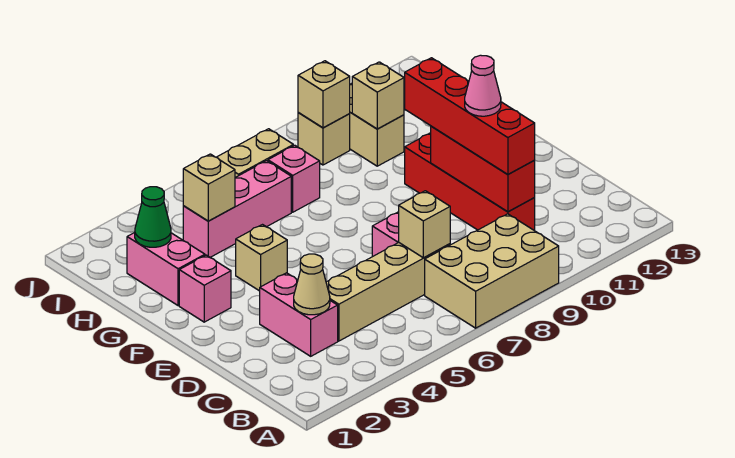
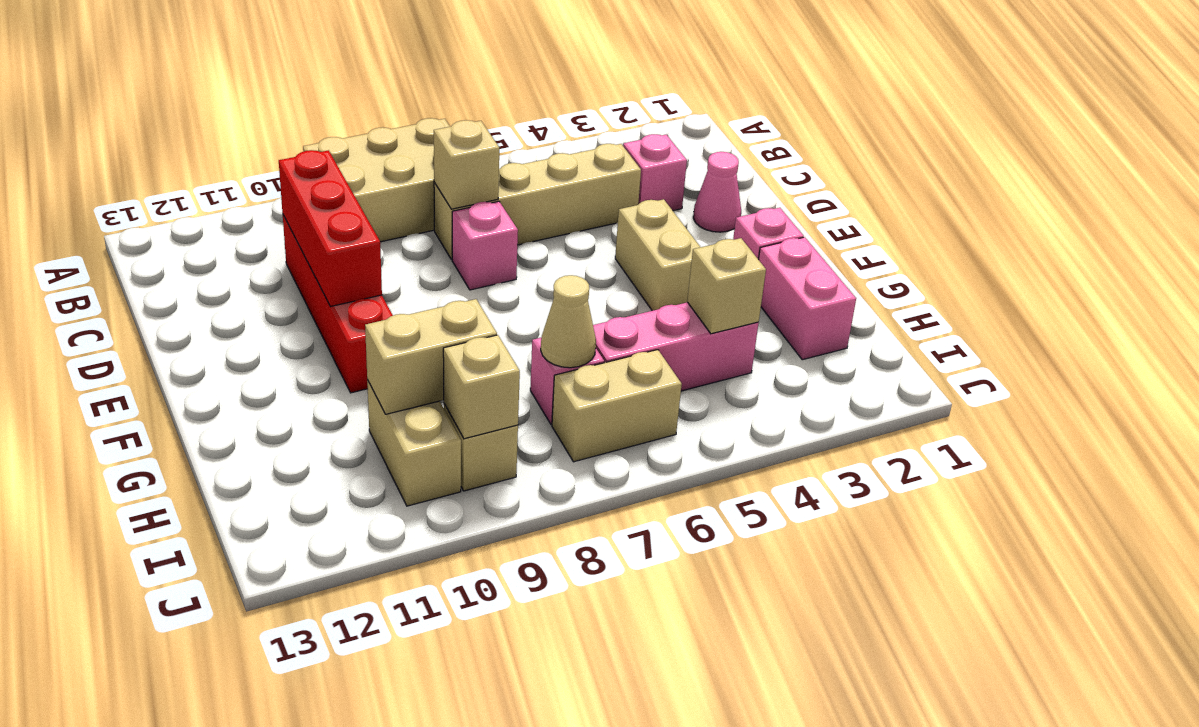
pink 1x2 brick [260,273,338,356] -> pink 1x1 brick [623,134,687,211]
tan 1x1 cone [294,254,330,315] -> tan 1x1 cone moved to [541,275,596,368]
red 1x4 brick [405,58,535,175] -> none
pink 1x1 cone [465,55,501,116] -> pink 1x1 cone moved to [693,152,741,232]
tan 1x1 brick [236,225,287,291] -> tan 1x2 brick [615,199,700,311]
green 1x1 cone [135,187,171,247] -> none
tan 1x1 brick [352,62,404,129] -> tan 1x2 brick [365,299,497,414]

